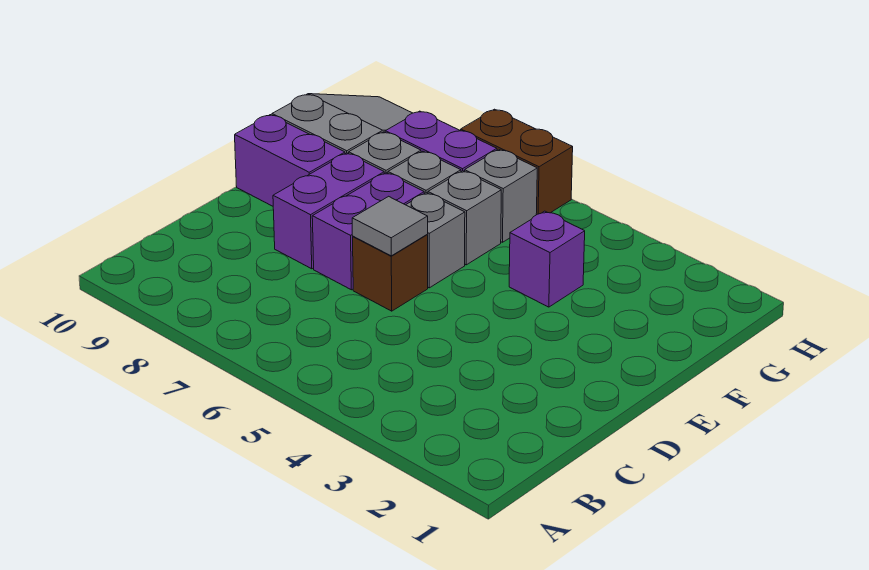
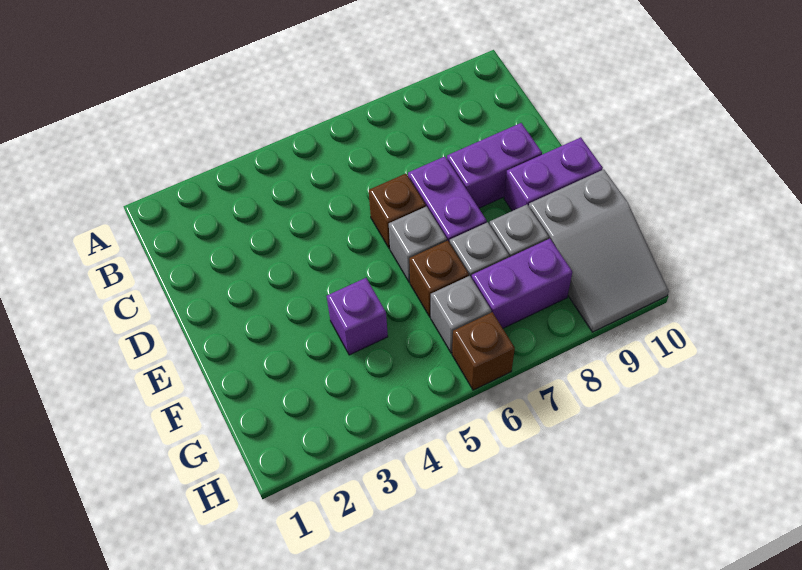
grey 1x1 tile [352,196,428,256] -> none
purple 1x2 brick [273,153,384,269] -> purple 1x2 brick turned to [447,123,542,208]
grey 1x1 brick [428,171,501,265] -> brown 1x1 brick [409,241,469,317]
brown 1x2 brick [461,109,573,215] -> brown 1x1 brick [452,312,515,390]

